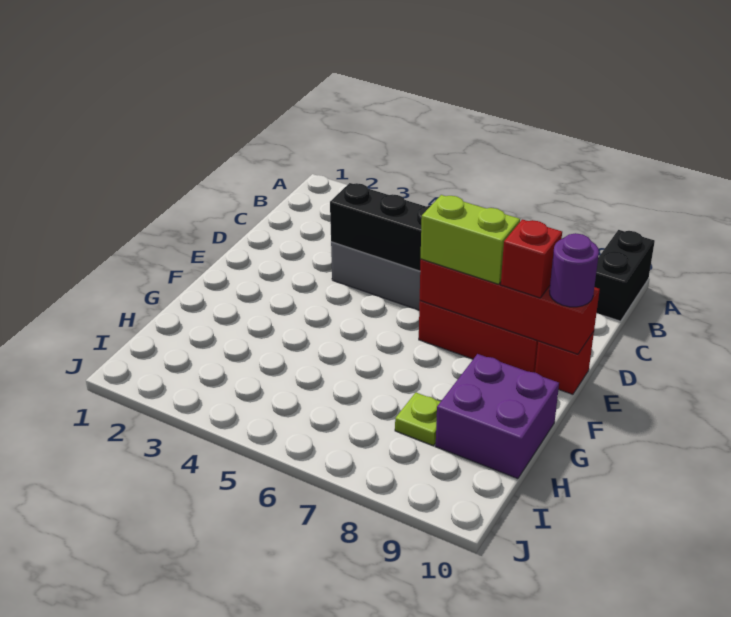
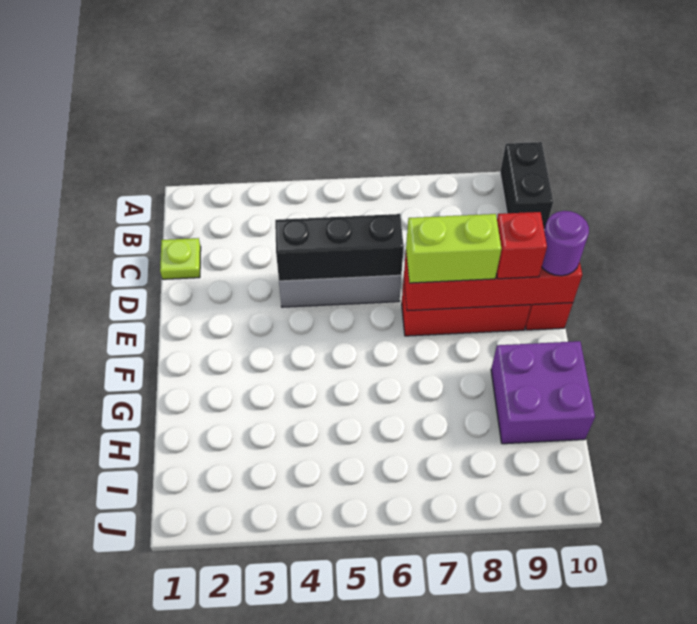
lime 1x1 plate [395,393,440,446] -> lime 1x1 plate moved to [160,238,201,279]

